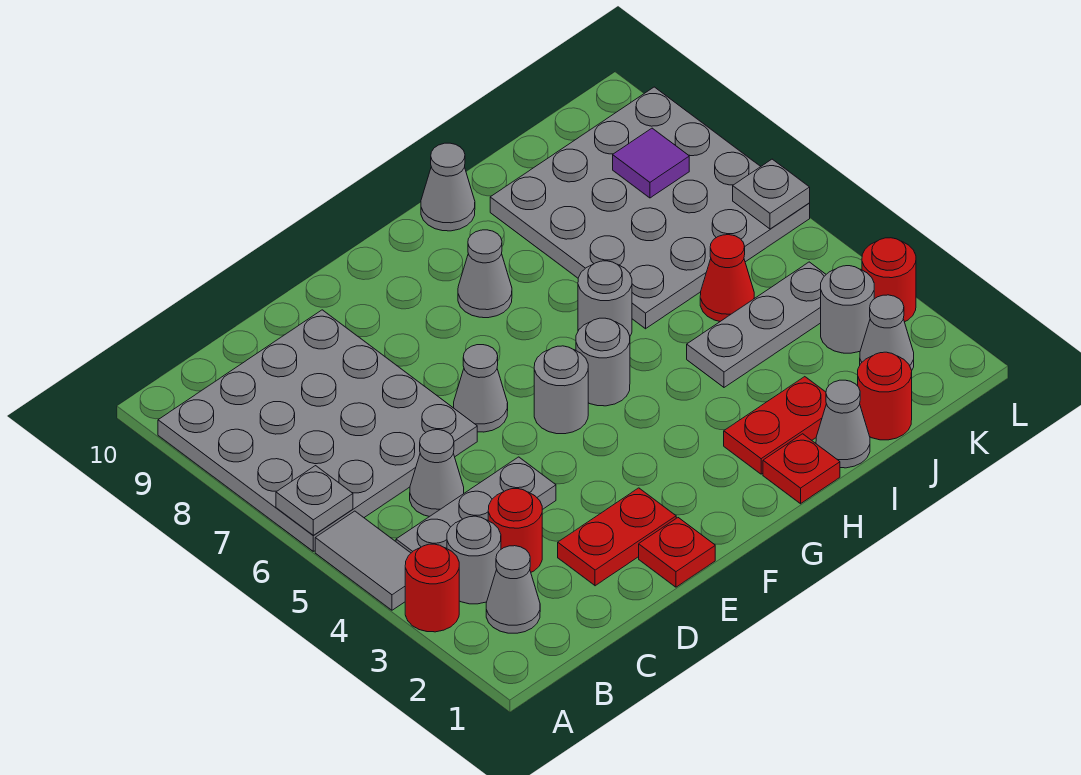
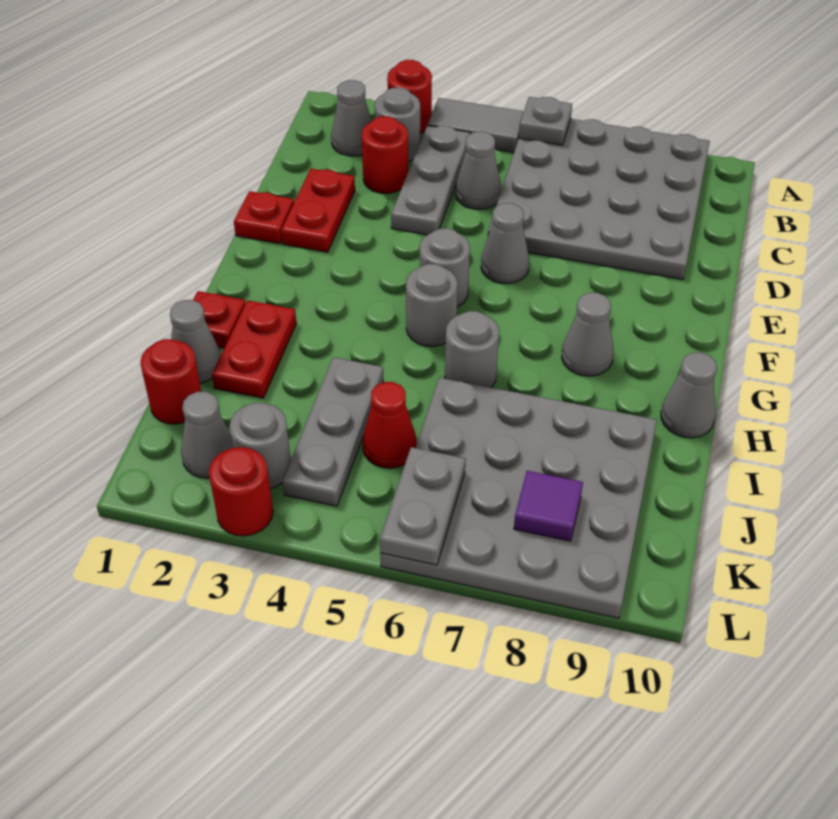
grey 1x1 plate [733,159,810,229] -> grey 1x2 plate [380,447,465,565]

